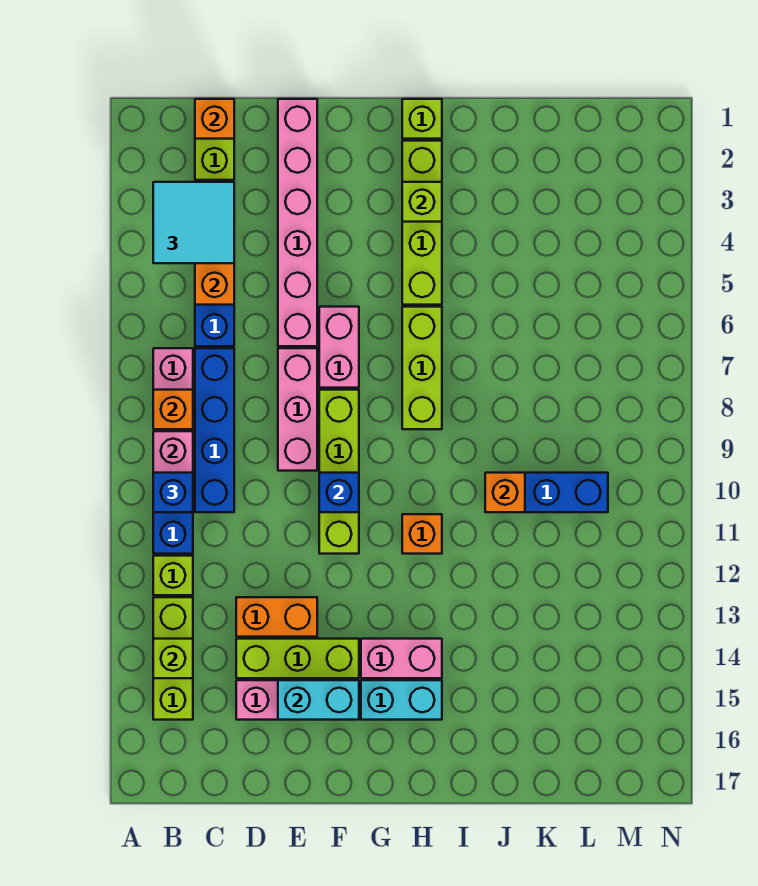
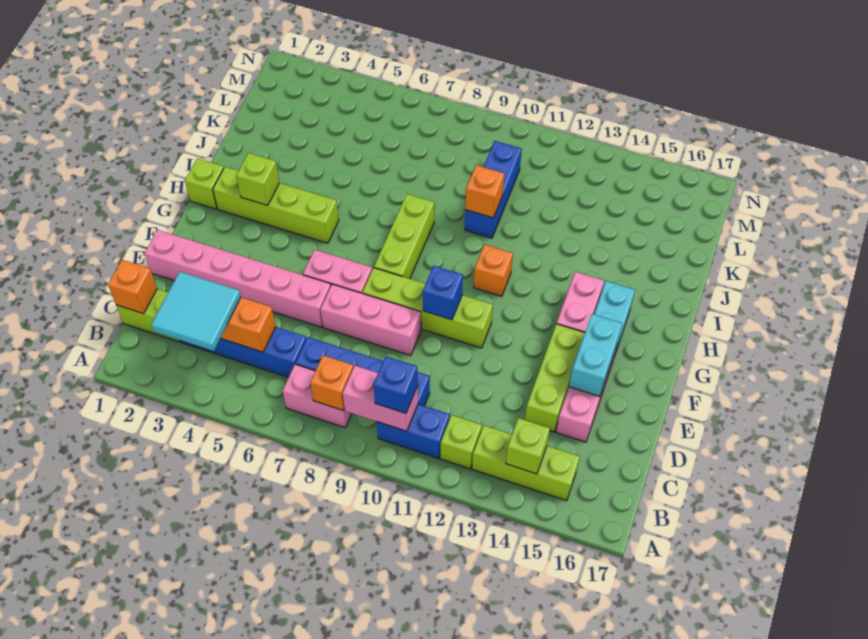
orange 1x2 brick [236,597,317,637] -> none
lime 1x3 brick [402,307,442,429] -> lime 1x3 brick turned to [374,194,434,279]

